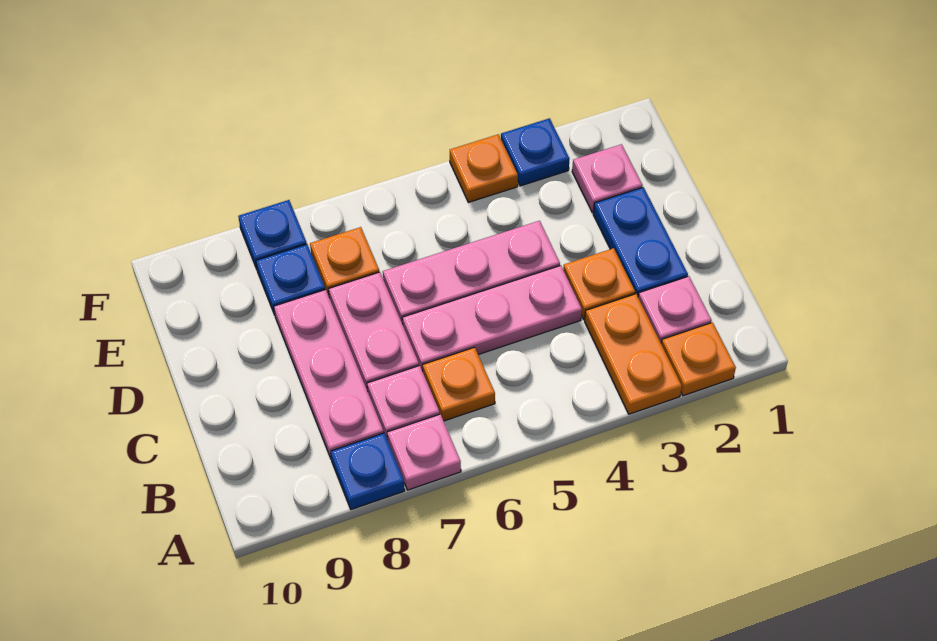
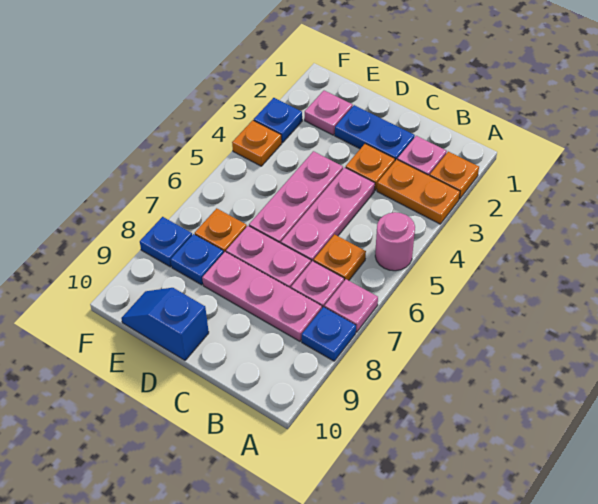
none -> pink 1x1 round brick [375,212,415,271]
none -> blue 1x2 slope [121,288,209,360]

